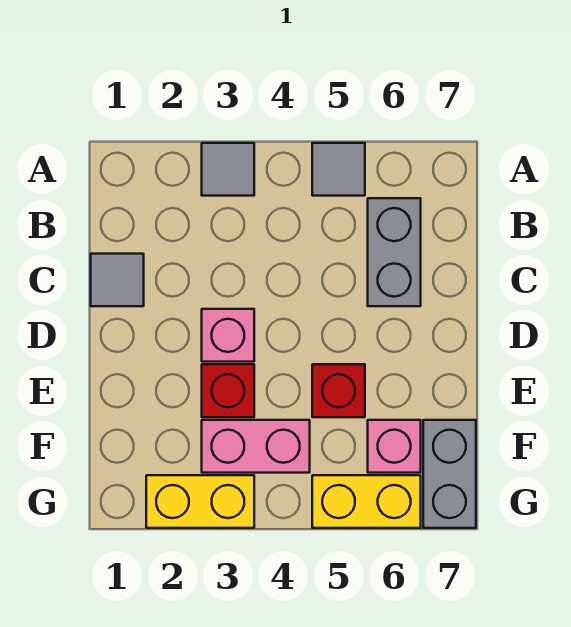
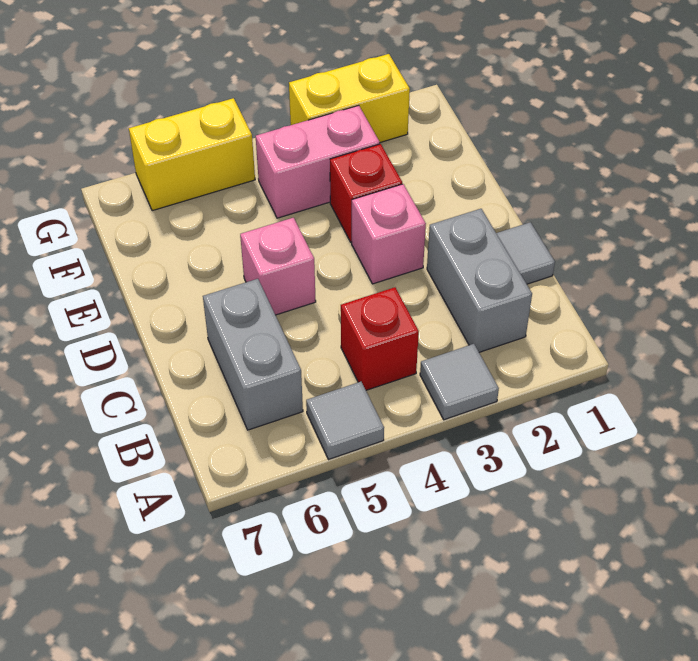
red 1x1 brick [312,364,365,417] -> red 1x1 brick moved to [341,287,419,390]
pink 1x1 brick [368,420,421,473] -> pink 1x1 brick moved to [240,218,316,315]
grey 1x2 brick [423,420,476,528] -> grey 1x2 brick moved to [427,209,532,352]

